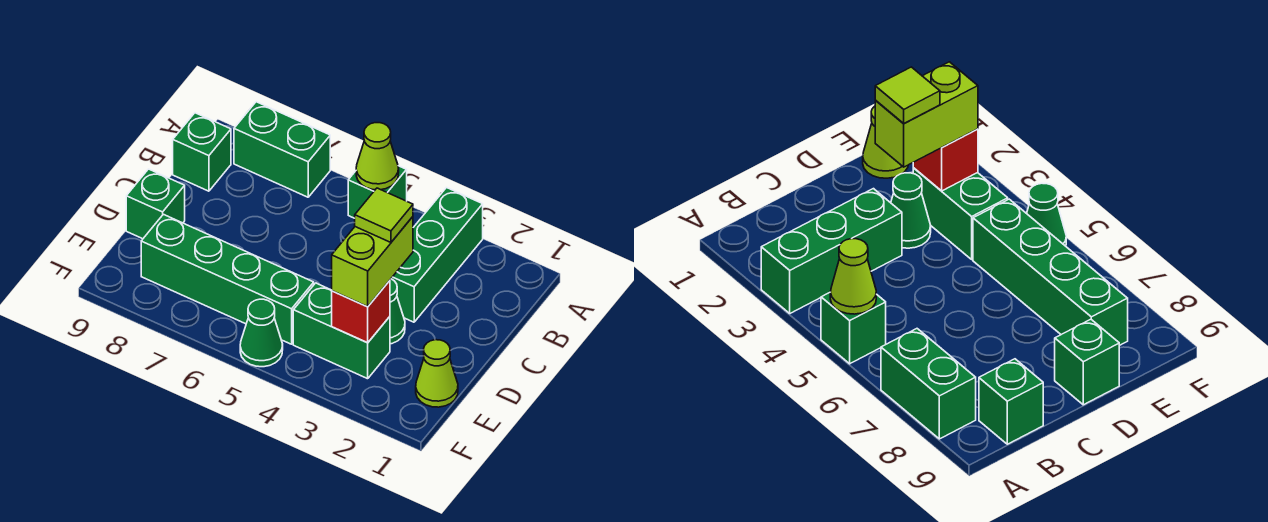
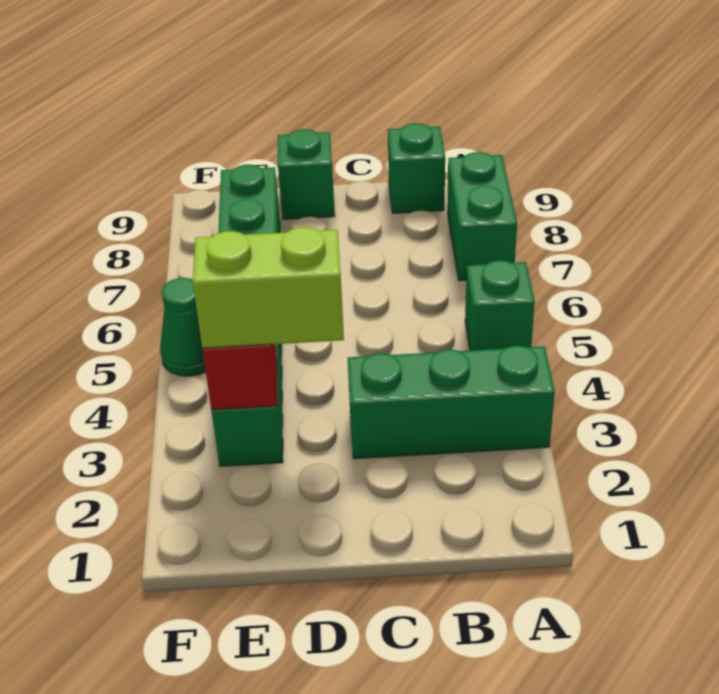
lime 1x1 cone [356,123,399,190] -> none
green 1x1 cone [390,279,405,344] -> none
lime 1x1 tile [355,188,413,242] -> none
lime 1x1 cone [416,340,458,407] -> none

